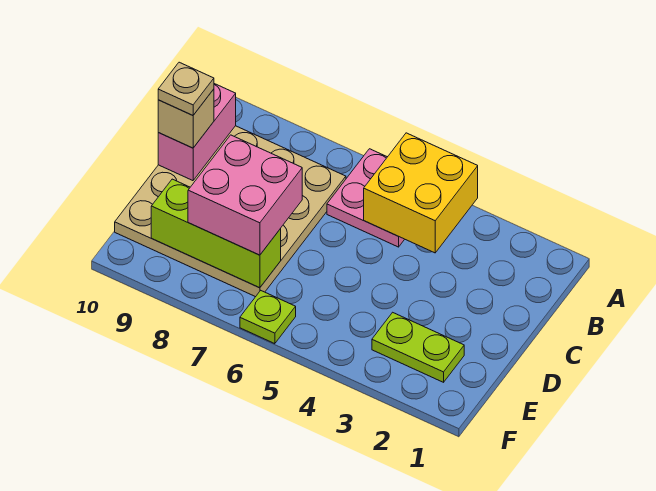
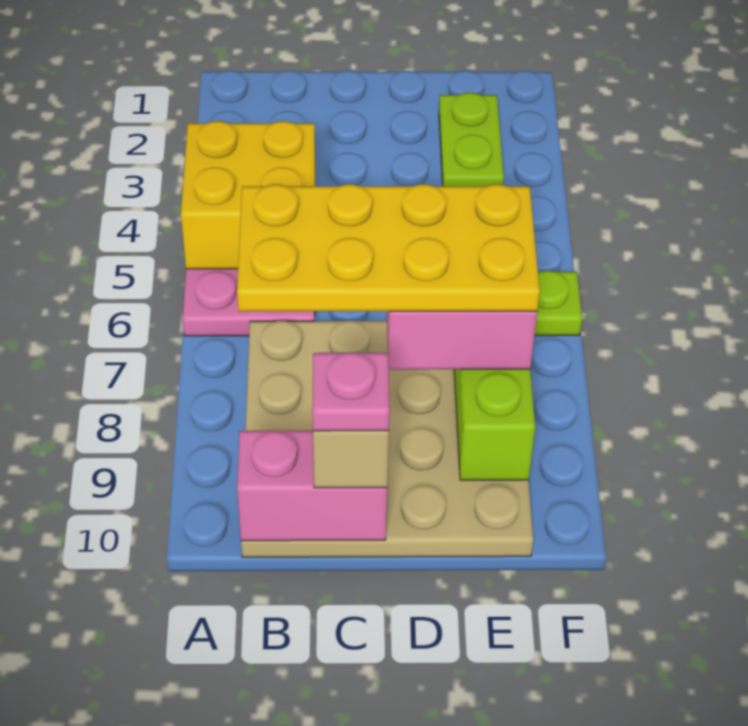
none -> yellow 2x4 plate [237,184,540,312]
tan 1x1 plate [158,62,214,115] -> pink 1x1 plate [312,353,389,431]

